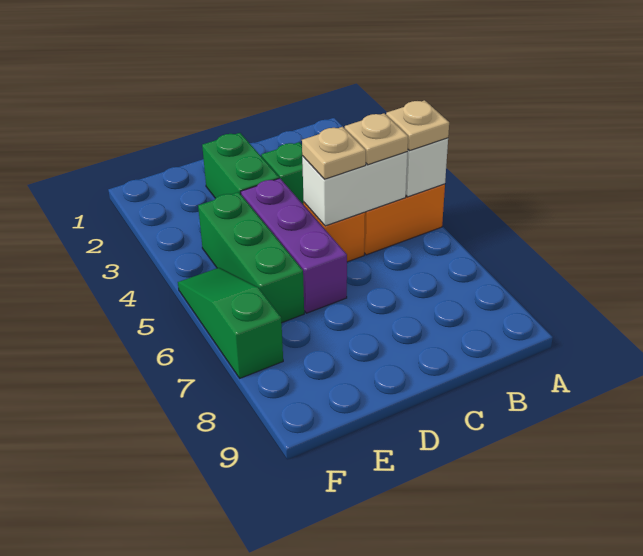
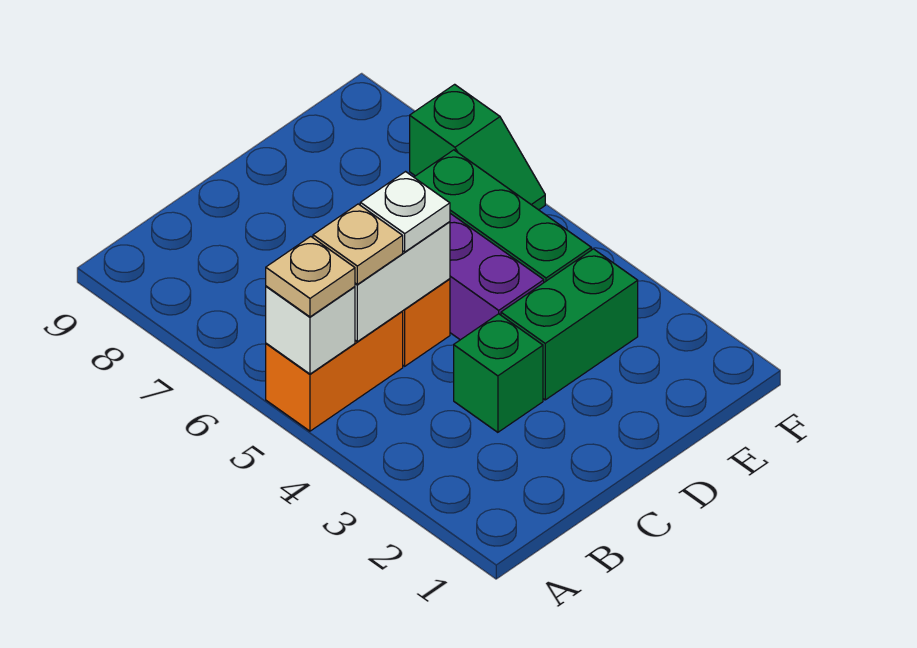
tan 1x1 plate [302,127,366,179] -> white 1x1 plate [360,172,450,252]
green 1x2 brick [202,133,279,198] -> green 1x2 brick turned to [501,249,638,400]
green 1x3 slope [178,268,283,378] -> green 1x2 slope [410,84,545,210]

